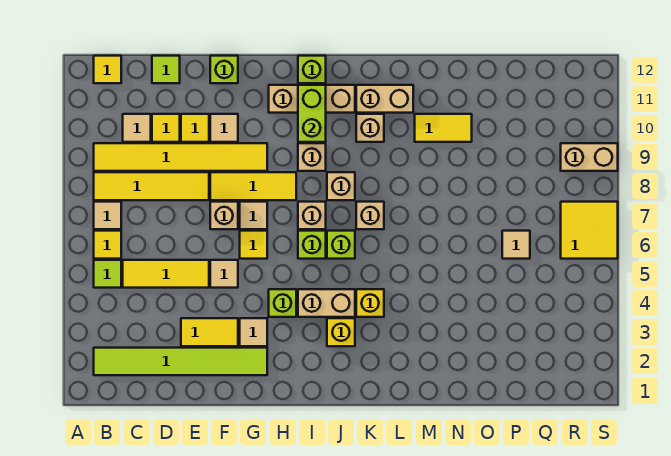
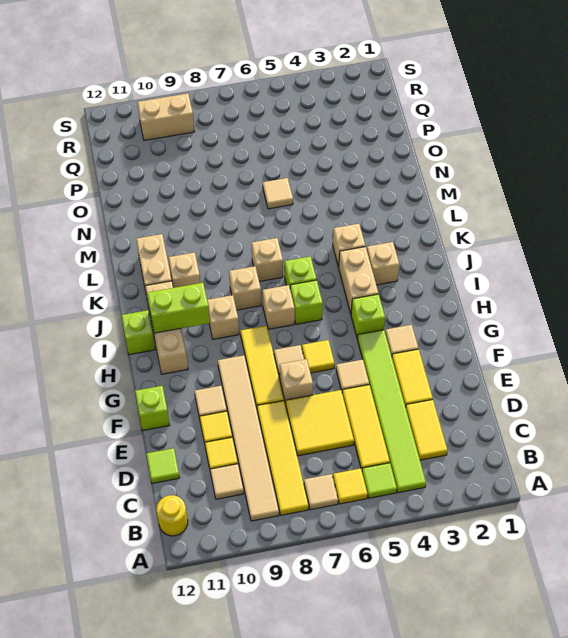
lime 1x6 tile [94,348,267,375] -> lime 1x6 tile moved to [357,330,426,493]
yellow 1x6 tile [94,143,267,171] -> tan 1x6 tile [218,355,279,521]
yellow 1x1 tile [94,56,121,83] -> yellow 1x1 round brick [157,495,188,536]
yellow 1x1 brick [327,318,355,346] -> tan 1x1 brick [367,242,399,285]
yellow 1x1 brick [356,289,384,317] -> tan 1x1 brick [333,224,365,267]
yellow 1x2 tile [415,114,472,142] -> yellow 1x2 tile moved to [406,400,447,460]
tan 1x1 tile [502,231,530,259] -> tan 1x1 tile moved to [263,178,293,209]
yellow 2x2 tile [561,202,618,259] -> yellow 2x2 tile moved to [286,390,354,456]
tan 1x2 brick [561,143,618,171] -> tan 1x2 brick turned to [137,93,194,140]

